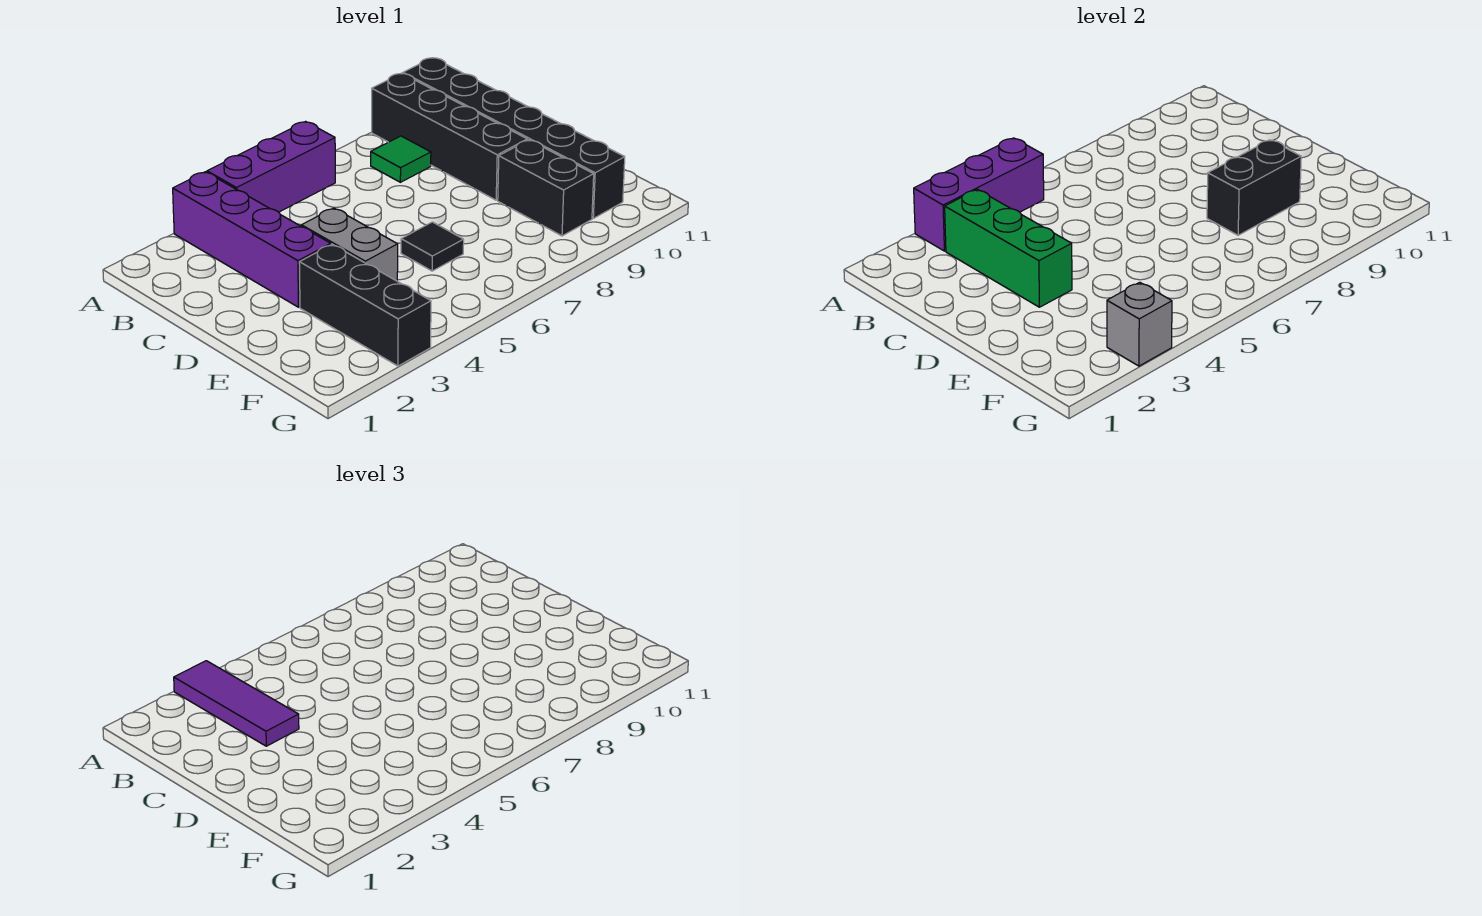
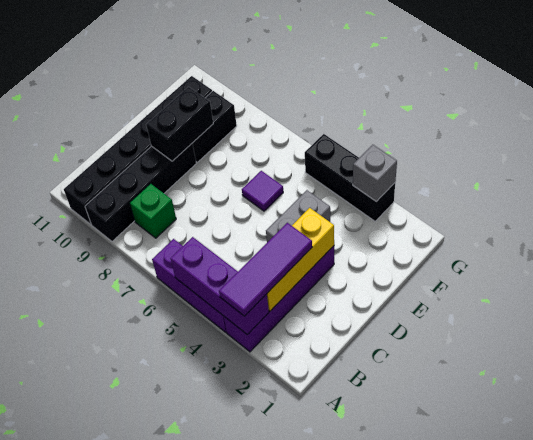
green 1x3 brick [945,189,1072,307] -> yellow 1x3 brick [267,208,334,311]
green 1x1 tile [371,136,431,182] -> green 1x1 brick [130,184,176,238]
black 1x3 brick [299,244,431,366] -> black 1x3 brick turned to [305,134,395,221]
black 1x1 tile [401,222,464,271] -> purple 1x1 tile [242,171,283,211]
black 1x2 brick [1207,140,1301,235] -> black 1x2 brick turned to [146,87,213,161]

